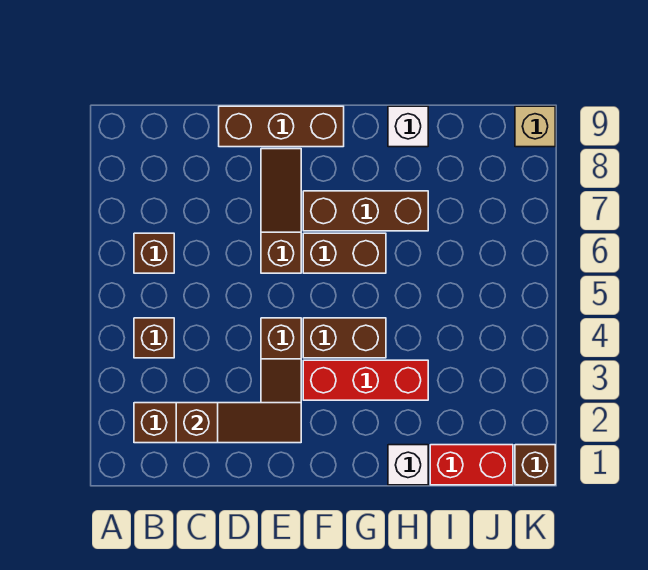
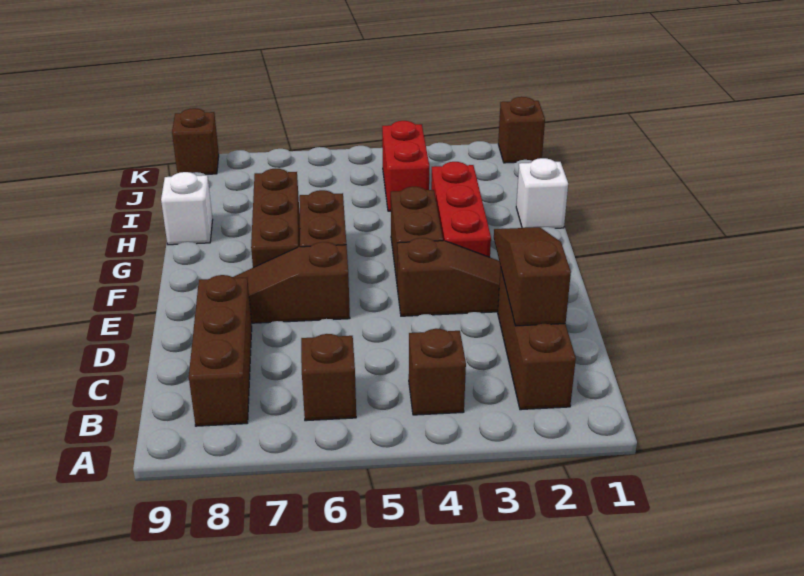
brown 1x3 brick [219,106,344,147] -> brown 1x3 brick moved to [189,275,252,426]
red 1x2 brick [430,445,513,485] -> red 1x2 brick moved to [382,121,429,211]
tan 1x1 brick [515,106,555,147] -> brown 1x1 brick [172,108,219,174]

